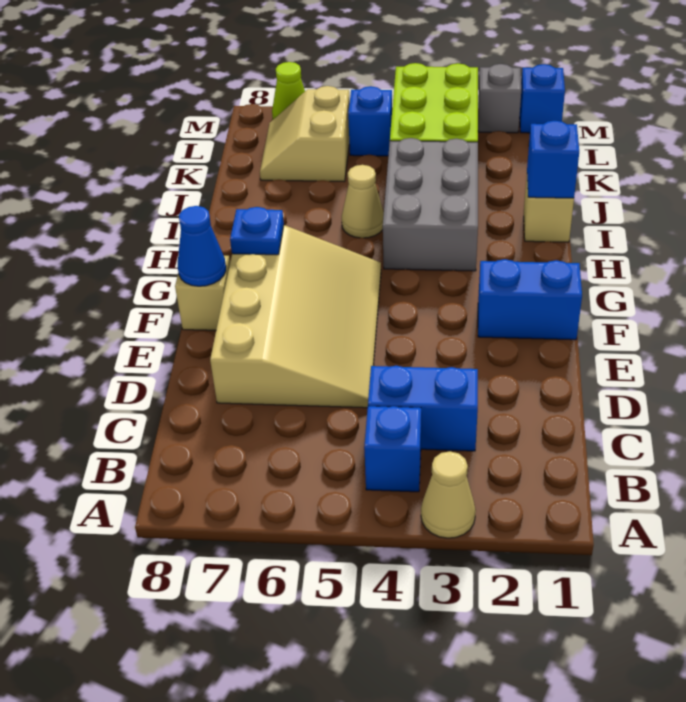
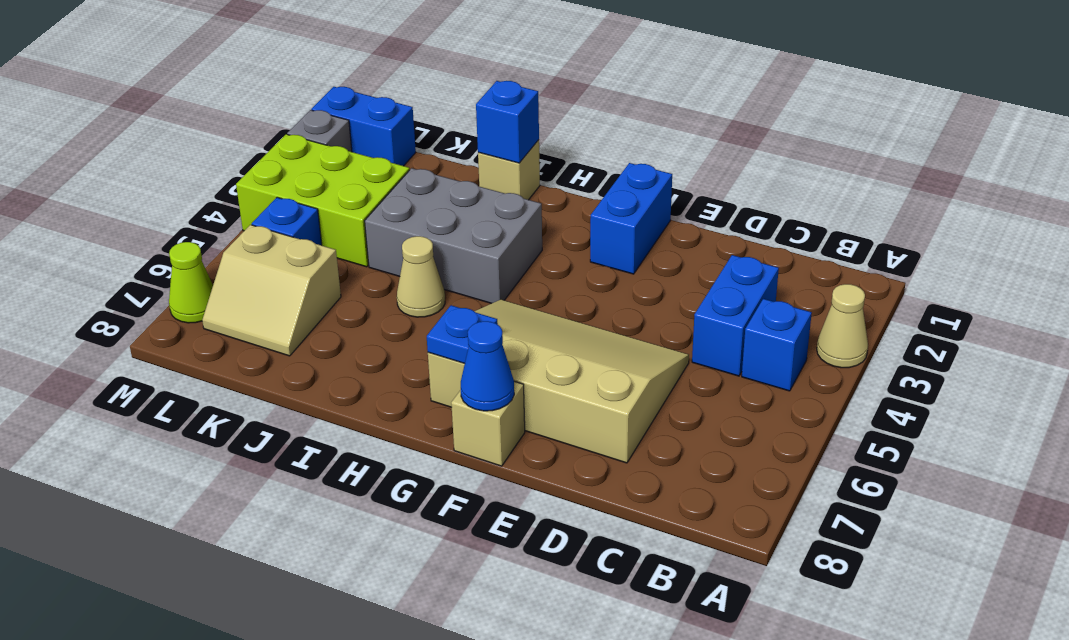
blue 1x1 brick [520,64,565,133] -> blue 1x2 brick [311,87,416,166]

